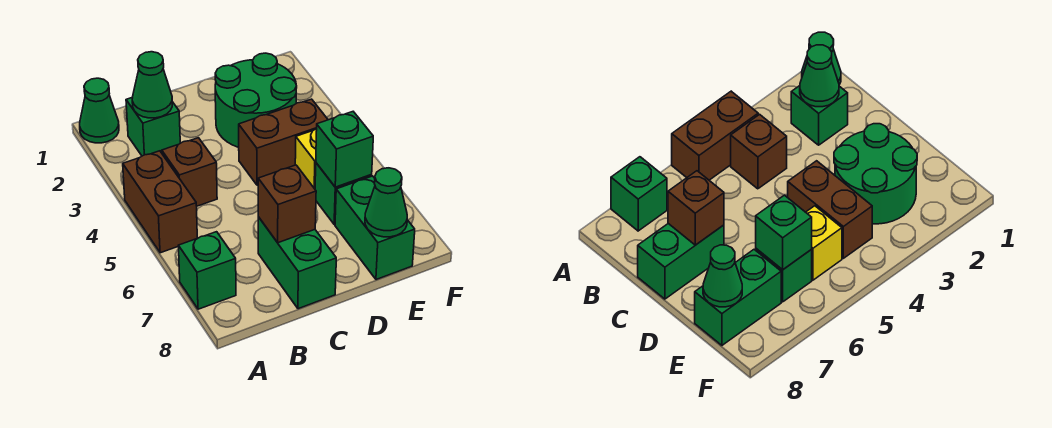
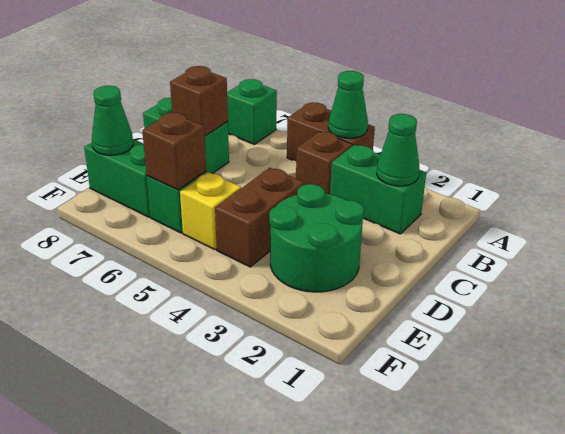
green 1x1 cone [80,78,119,143] -> green 1x1 cone moved to [328,71,368,138]
green 1x1 brick [126,97,180,156] -> green 1x2 brick [330,145,426,234]
green 1x1 brick [316,112,373,187] -> brown 1x1 brick [142,112,206,190]

